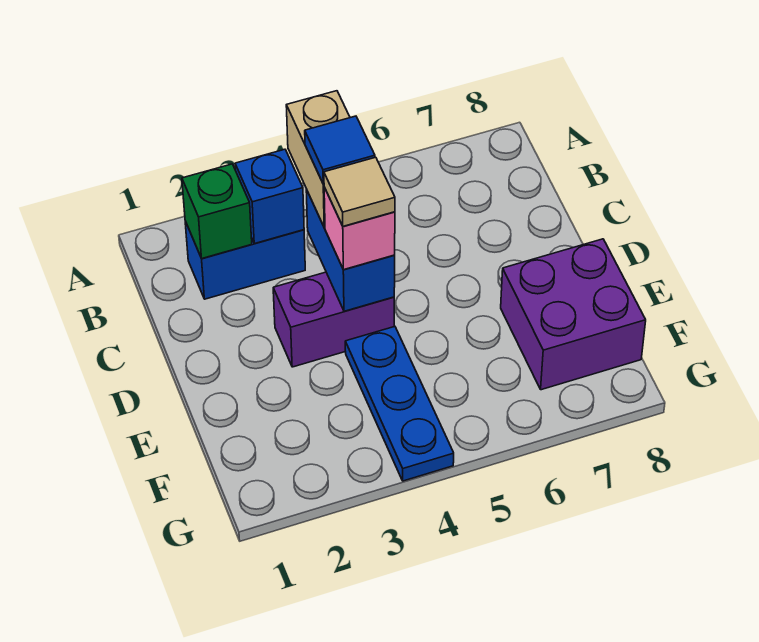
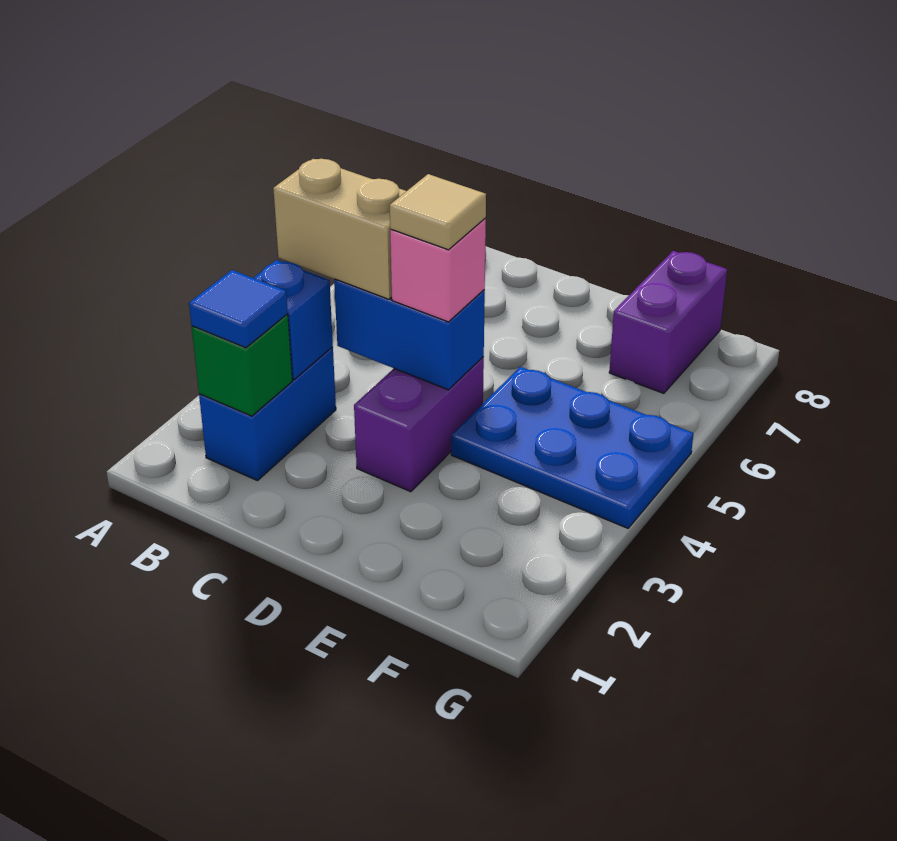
blue 1x1 tile [305,116,375,184] -> blue 1x1 tile moved to [189,270,288,348]
blue 1x3 plate [345,326,454,481] -> blue 2x3 plate [451,367,694,528]
purple 2x2 brick [501,239,646,390] -> purple 1x2 brick [609,251,727,393]

